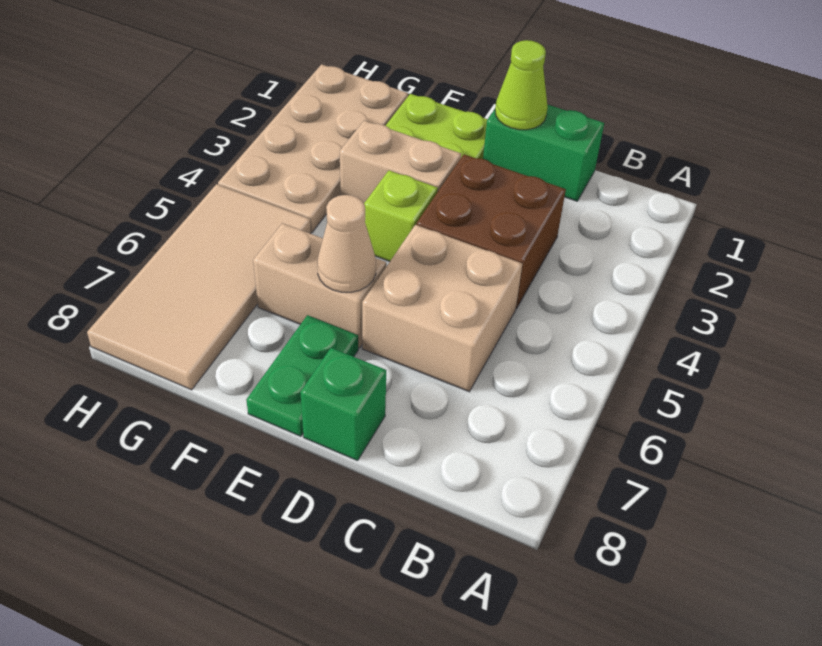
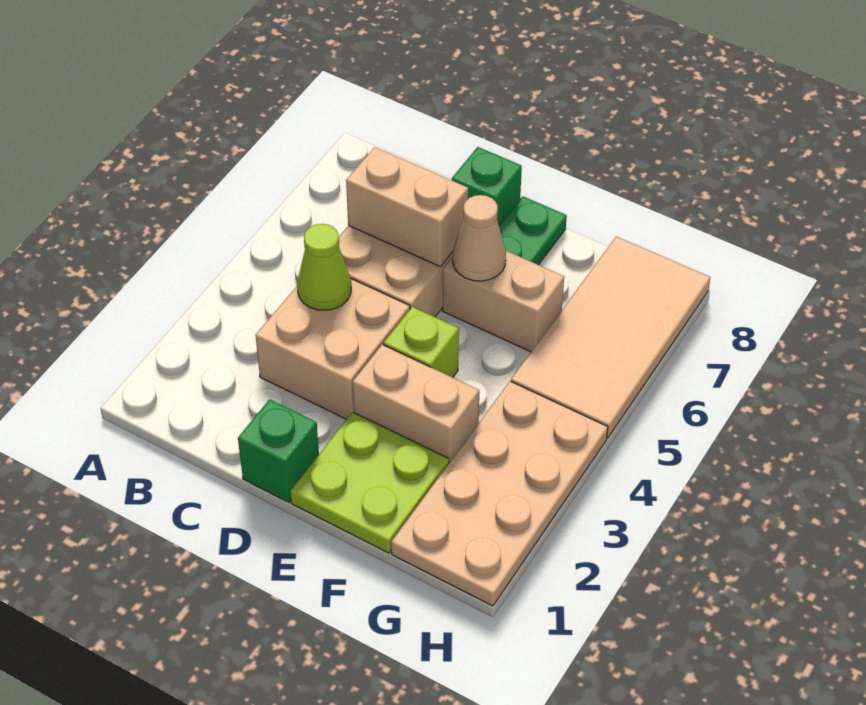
green 1x2 brick [483,105,604,201] -> green 1x1 brick [238,399,319,502]
brown 2x2 brick [416,155,566,309] -> tan 2x2 brick [256,279,410,419]
none -> tan 1x2 brick [346,147,468,267]
lime 1x1 cone [495,40,548,130] -> lime 1x1 cone moved to [297,224,351,310]

